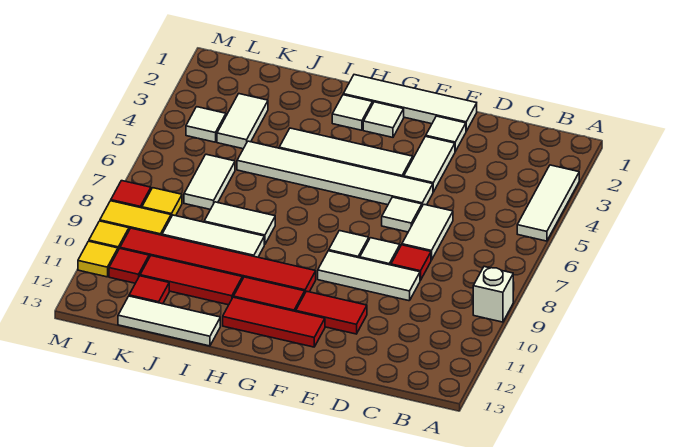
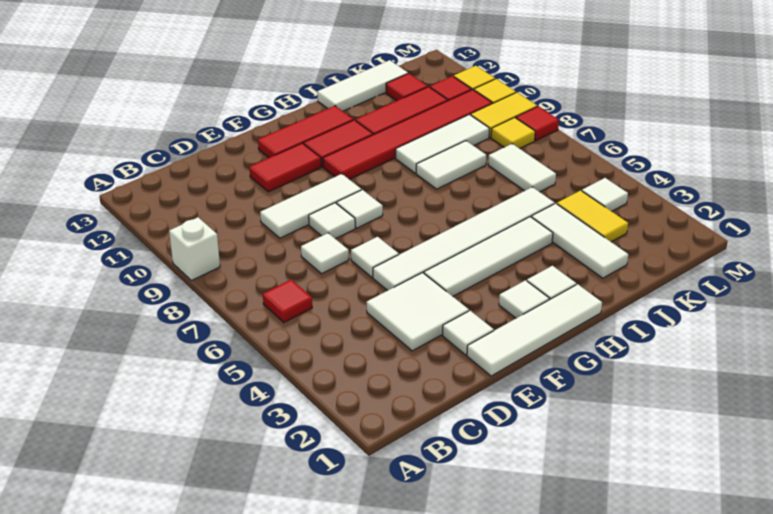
white 1x3 tile [517,165,579,241] -> white 1x3 tile moved to [531,203,628,278]
white 1x2 tile [402,204,453,260] -> white 1x1 tile [301,233,349,274]
red 1x1 tile [391,245,431,280] -> red 1x1 tile moved to [263,279,312,322]
white 1x2 tile [404,136,455,192] -> white 2x2 tile [367,273,469,351]
white 1x2 tile [217,94,268,149] -> yellow 1x2 tile [557,190,628,242]

